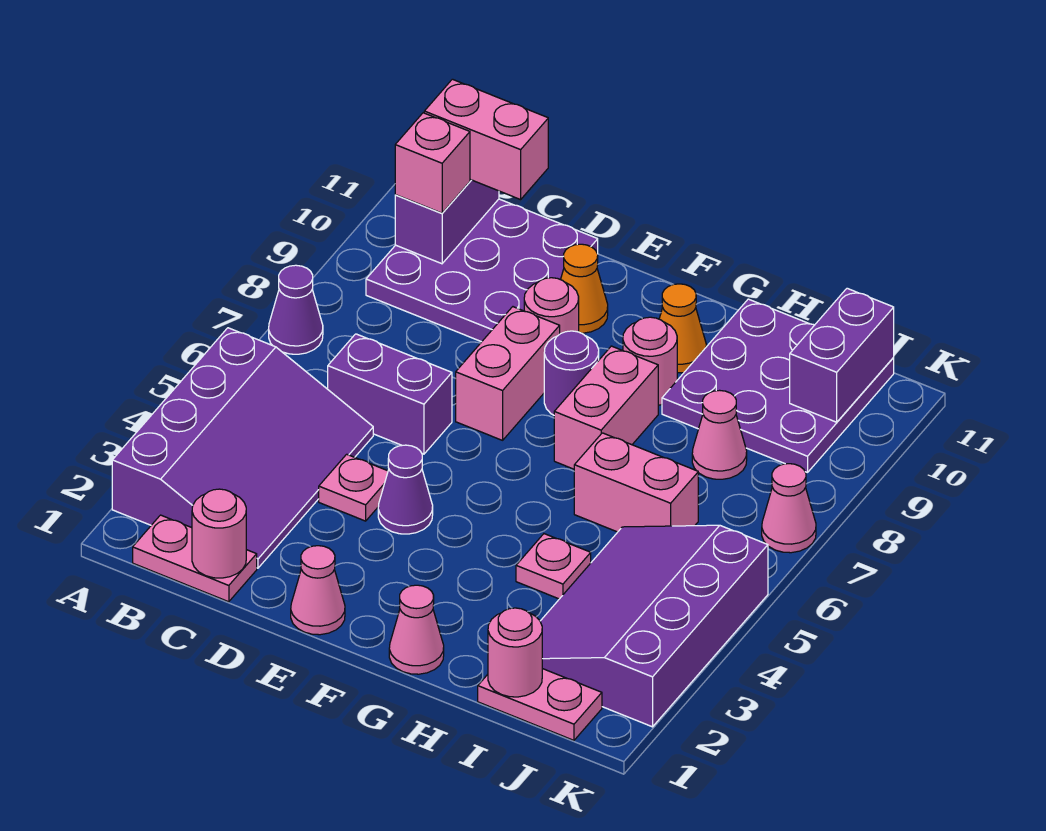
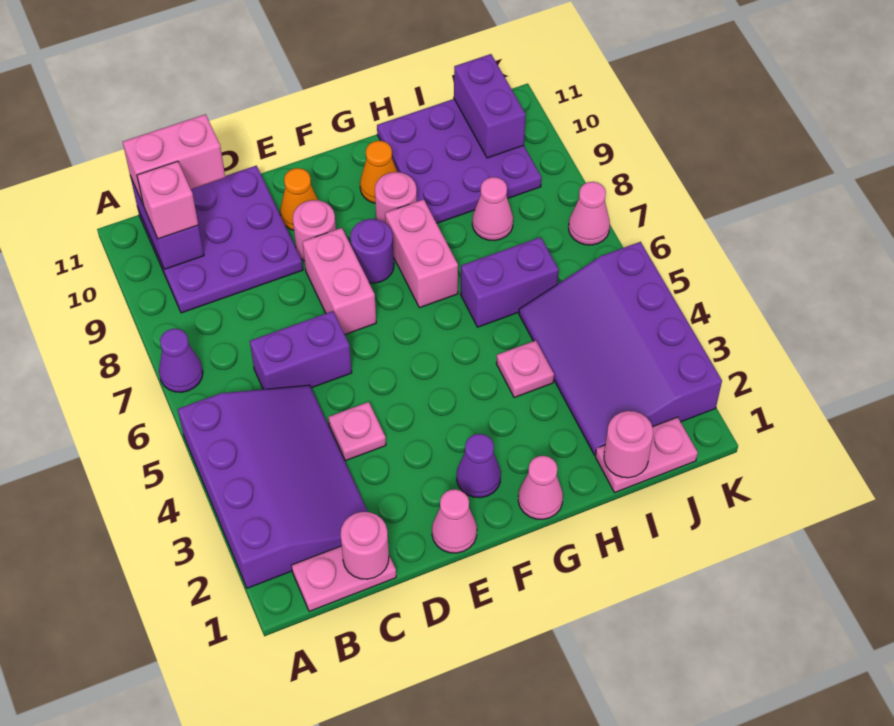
purple 1x1 cone [378,445,433,534] -> purple 1x1 cone moved to [457,434,501,498]
pink 1x2 brick [574,433,698,532] -> purple 1x2 brick [461,237,559,327]

